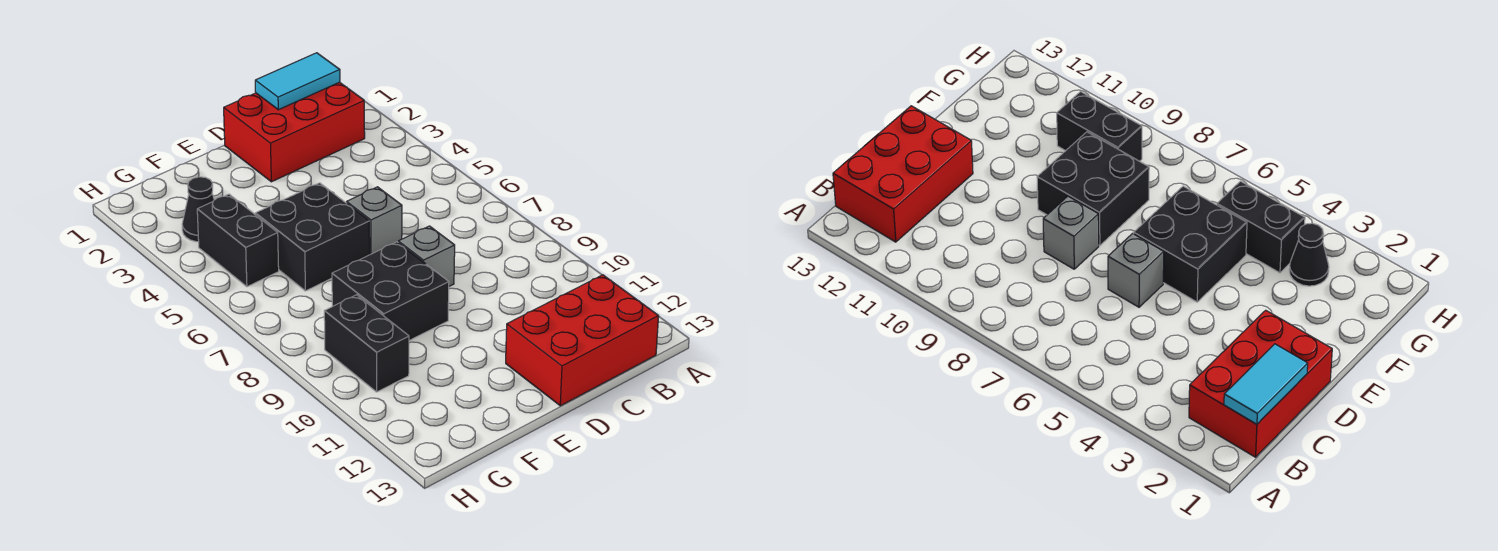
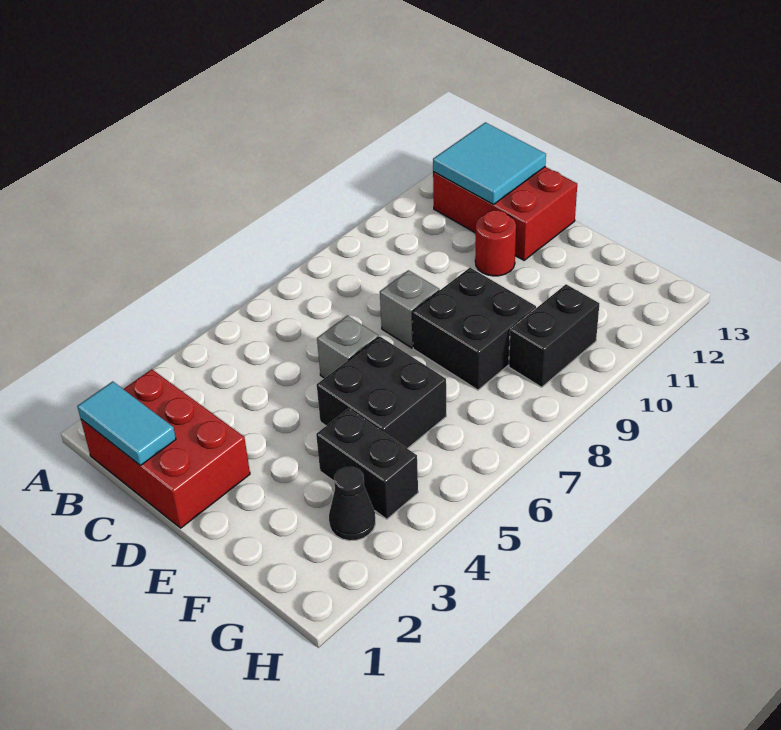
none -> cyan 2x2 tile [433,122,546,205]
none -> red 1x1 round brick [475,210,516,276]
black 1x2 brick [197,194,279,287] -> black 1x2 brick turned to [316,409,418,519]

